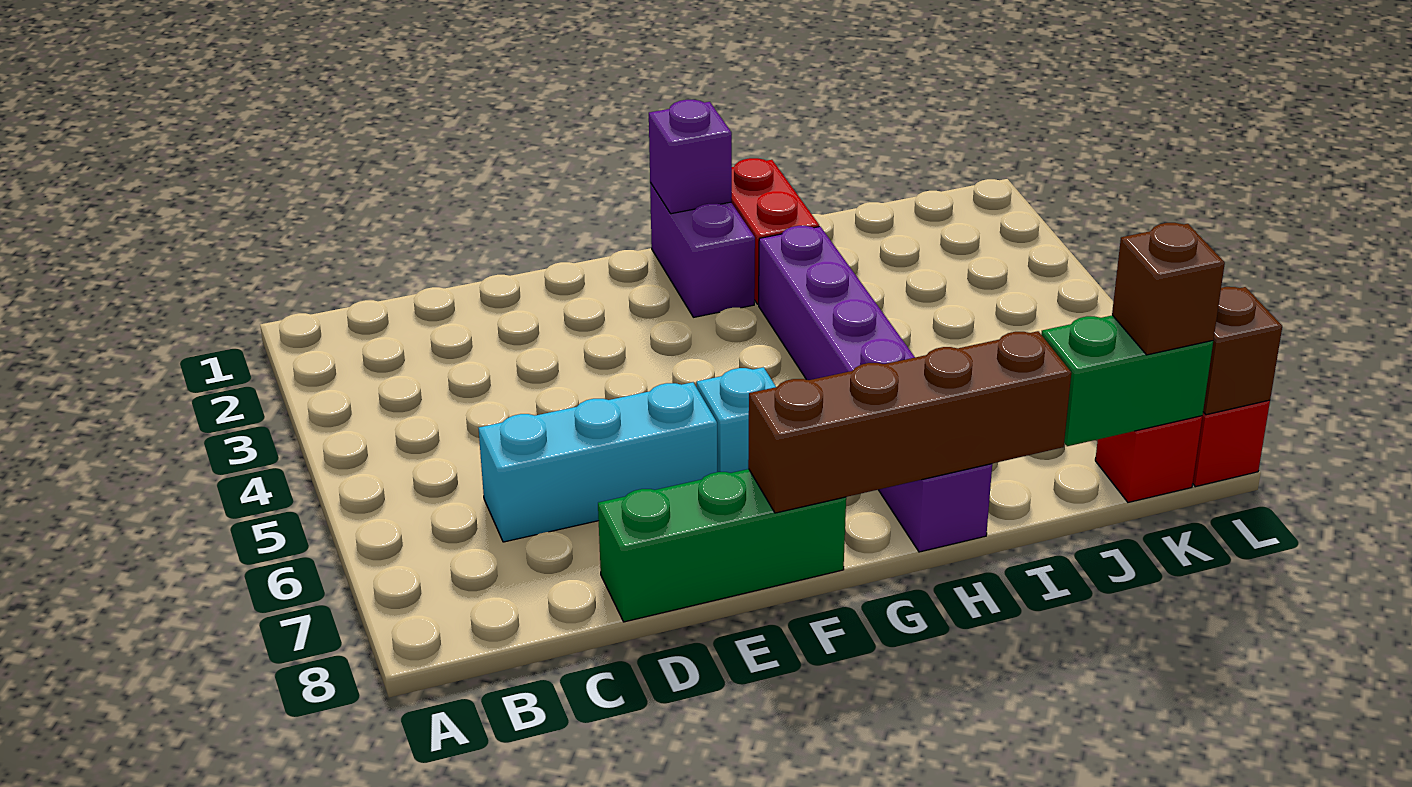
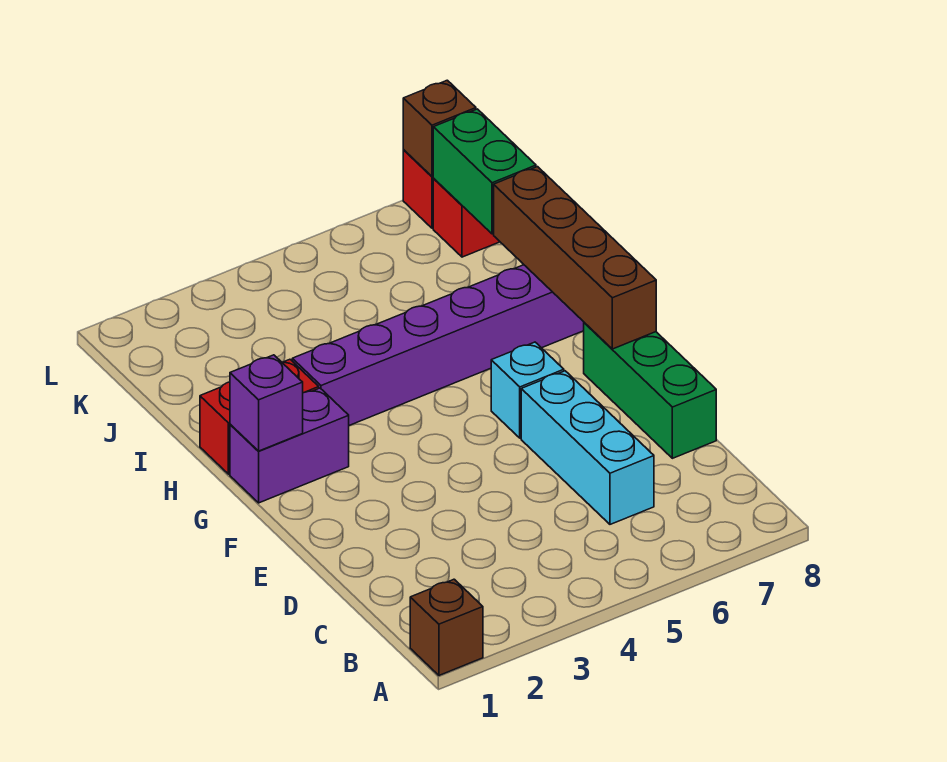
brown 1x1 brick [1112,223,1225,355] -> brown 1x1 brick moved to [410,579,483,675]

